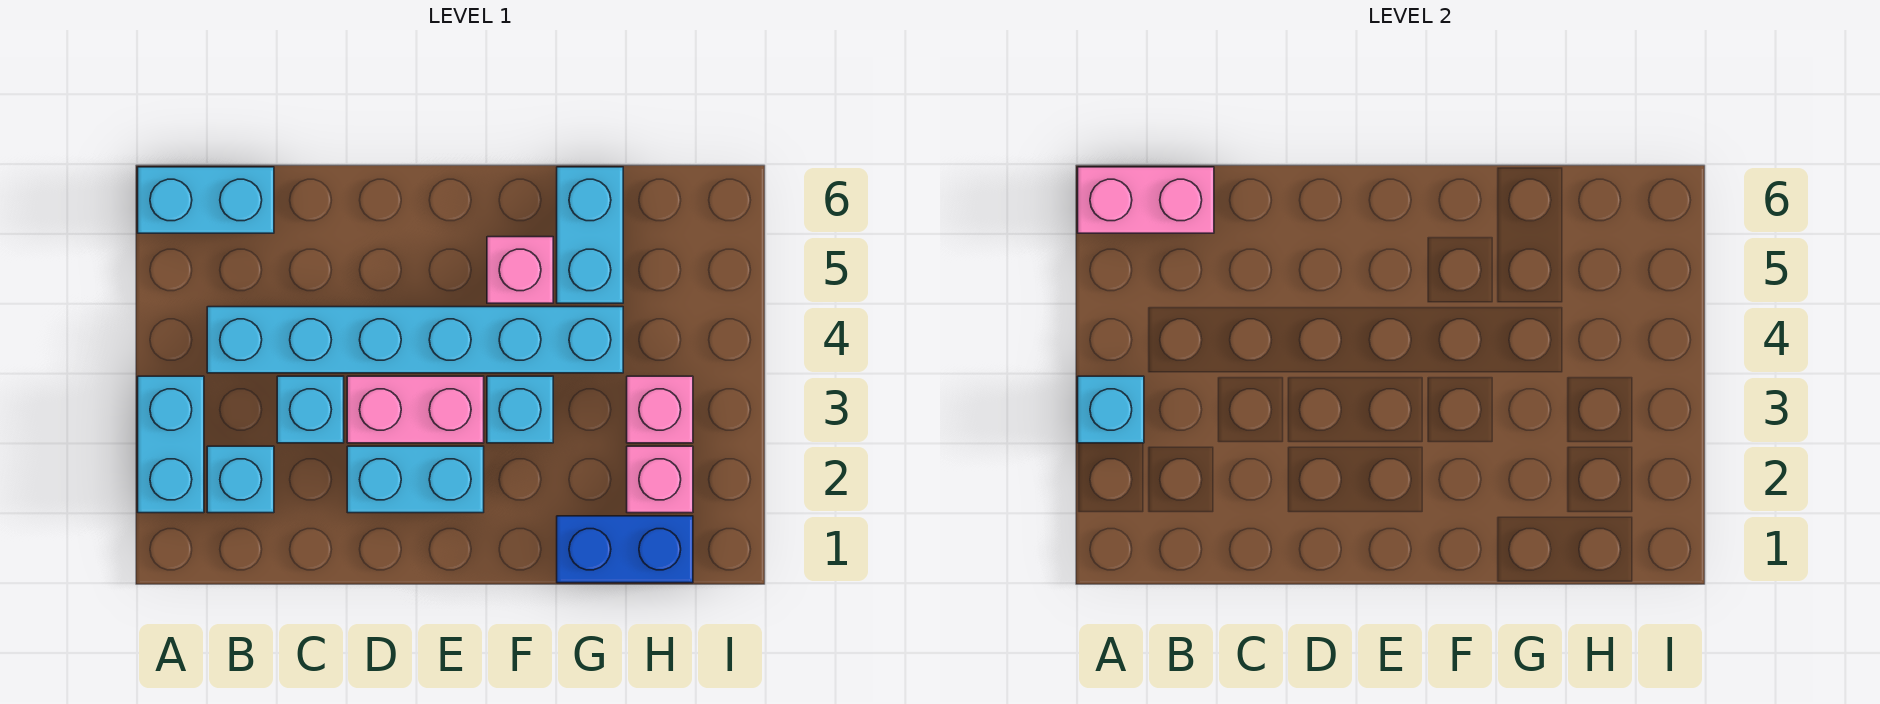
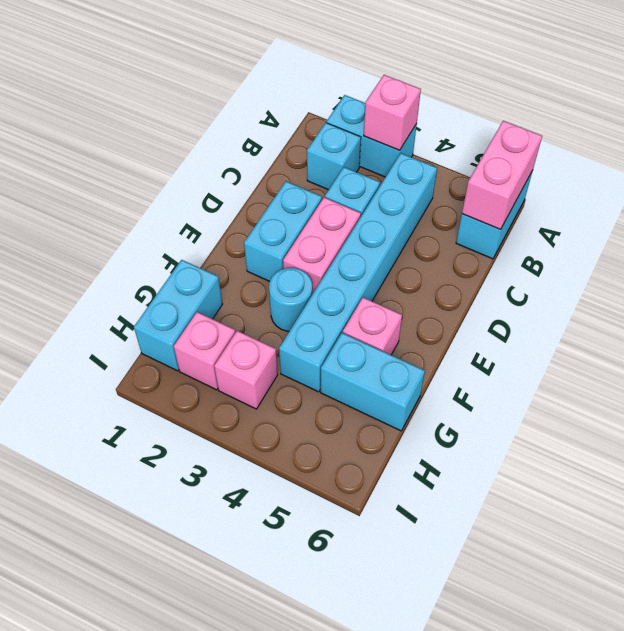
cyan 1x1 brick [1078,376,1144,443] -> pink 1x1 brick [364,75,421,150]
cyan 1x1 brick [487,376,553,443] -> cyan 1x1 round brick [269,268,312,332]
blue 1x2 brick [557,516,693,583] -> cyan 1x2 brick [134,260,222,371]

